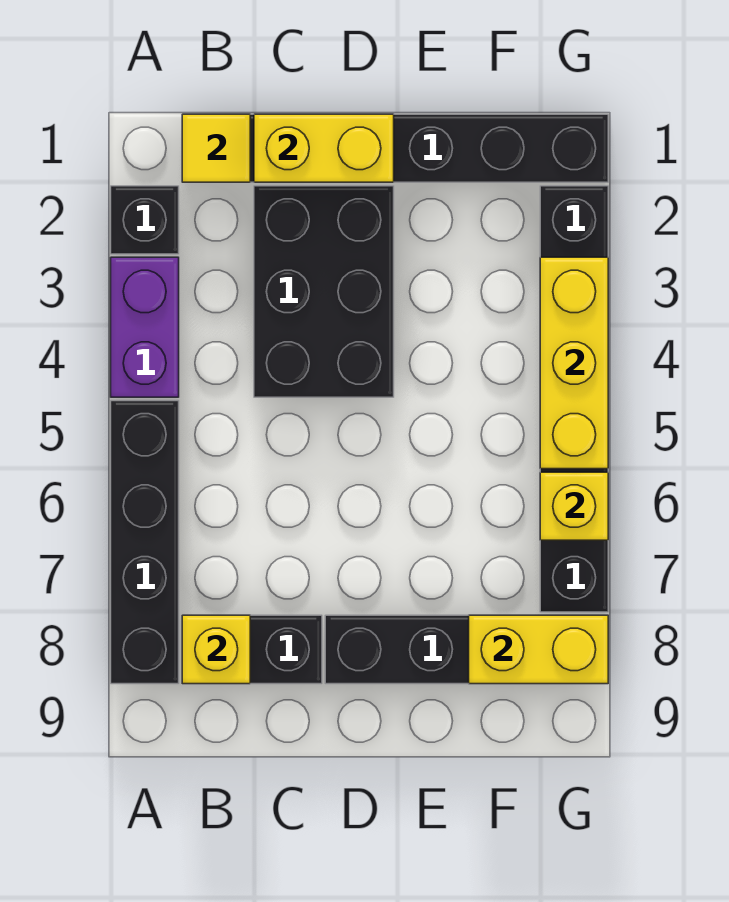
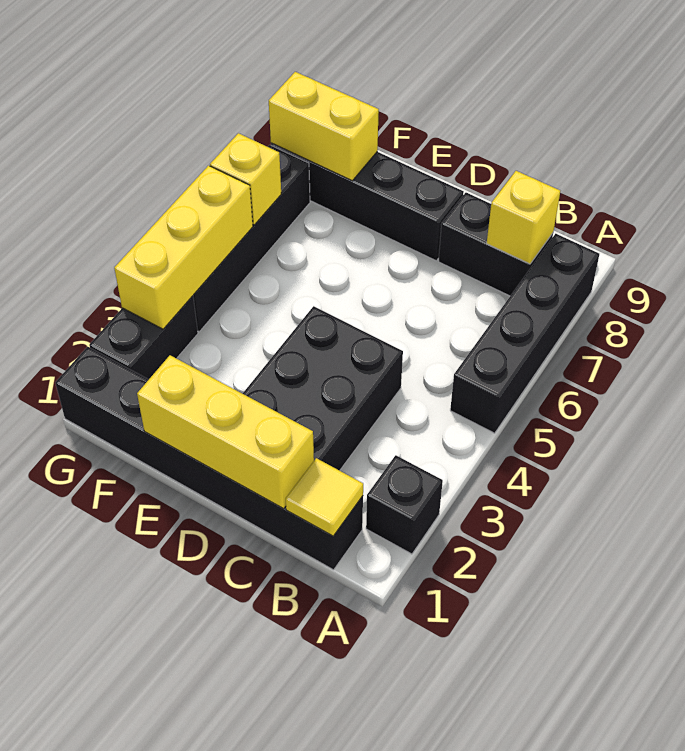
purple 1x2 brick [111,257,179,397] -> none
yellow 1x2 brick [254,114,394,182] -> yellow 1x3 brick [137,355,314,509]

